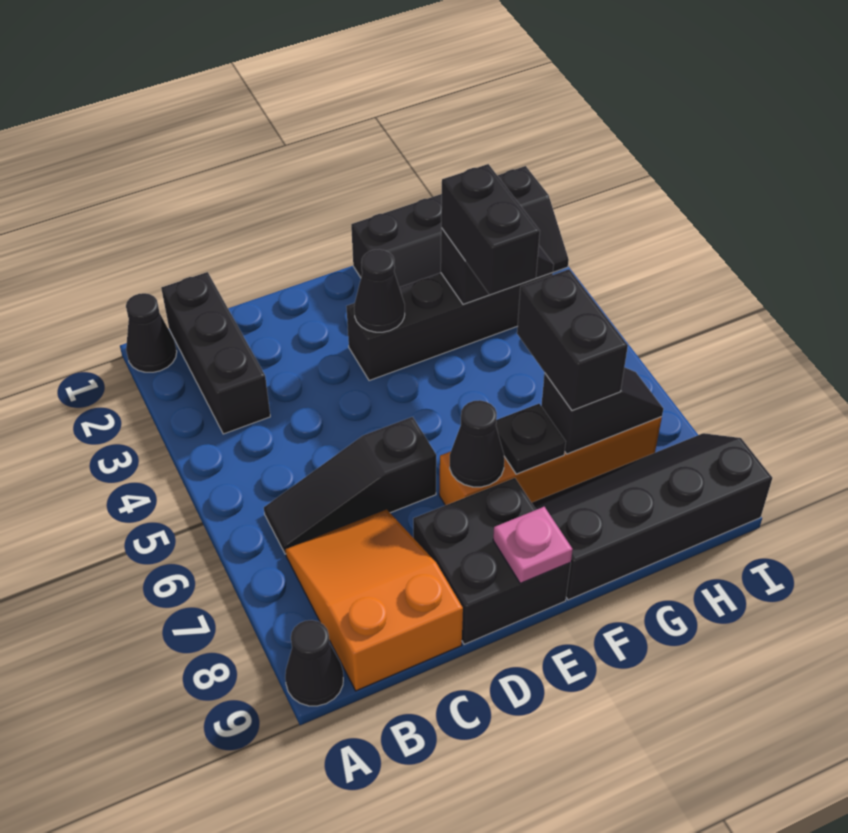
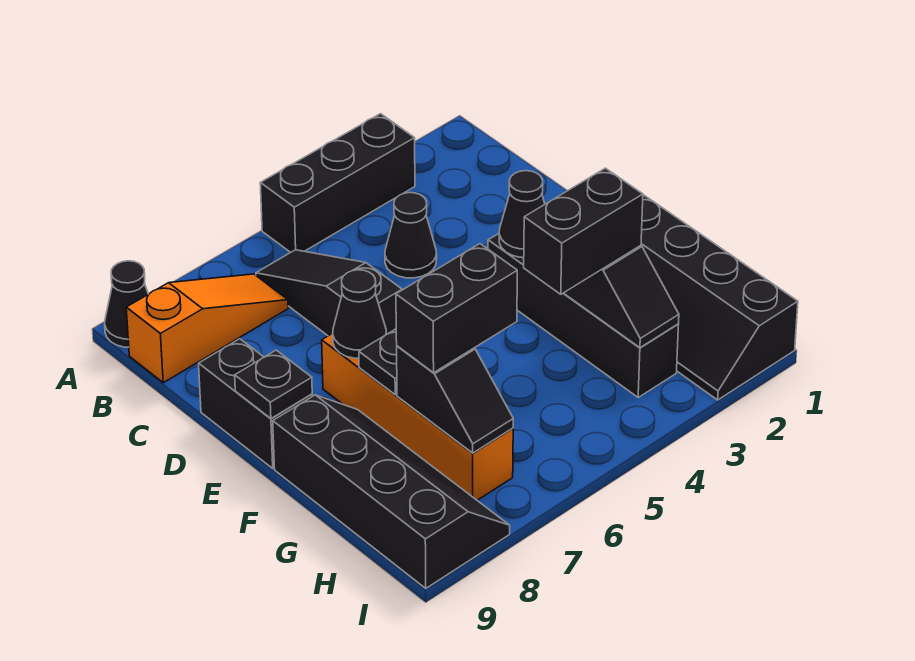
black 1x1 cone [126,293,177,372] -> black 1x1 cone moved to [385,193,437,278]
black 1x3 brick [161,272,270,434] -> black 1x3 brick moved to [260,114,415,252]
orange 2x3 slope [285,509,463,691] -> orange 1x3 slope [126,274,288,383]
black 2x2 brick [413,478,571,644] -> black 1x2 brick [199,339,312,468]
pink 1x1 plate [493,507,573,583] -> black 1x1 plate [235,350,312,418]

